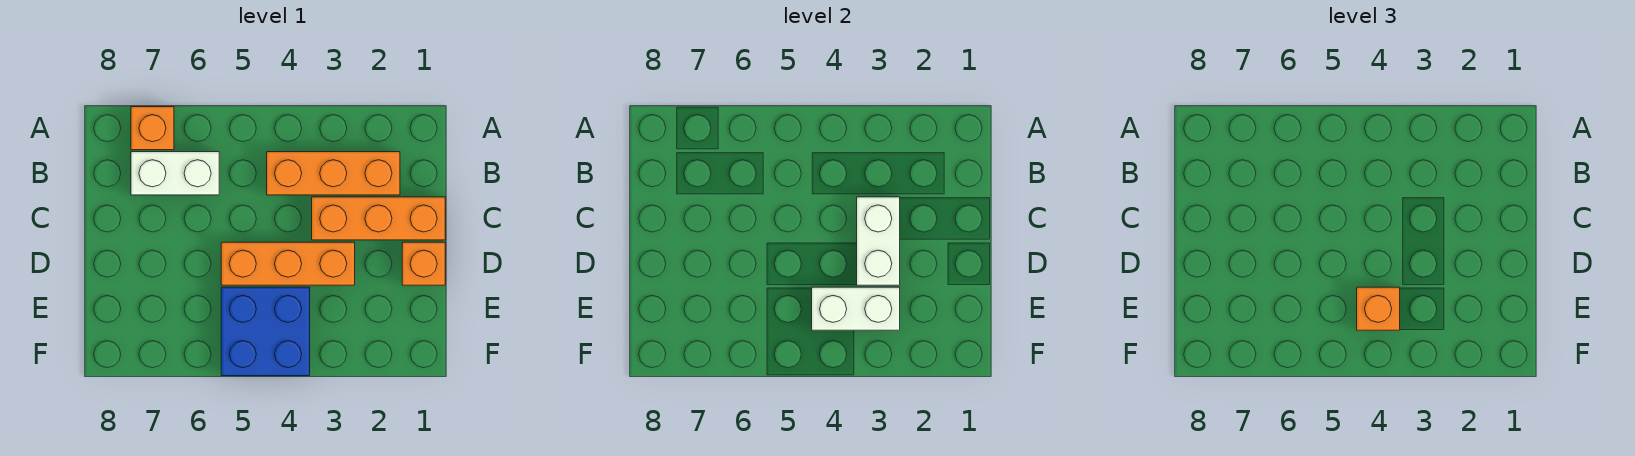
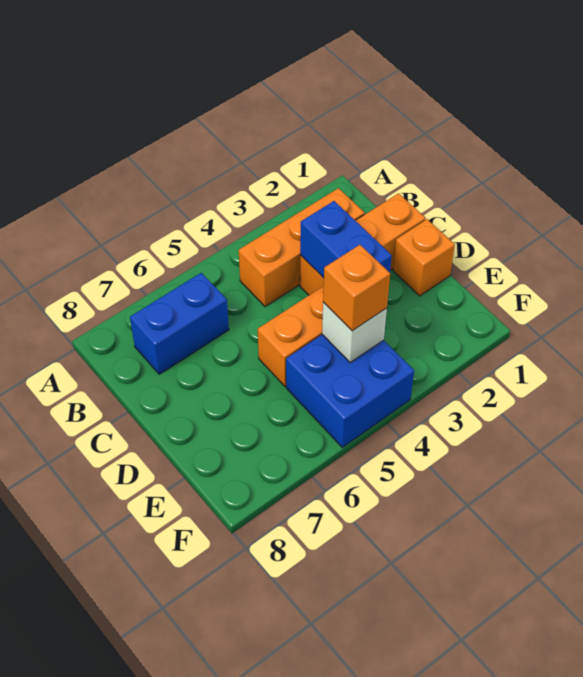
orange 1x1 brick [131,107,174,150] -> none
white 1x2 brick [131,152,219,195] -> blue 1x2 brick [130,273,229,374]
white 1x2 brick [857,197,900,285] -> blue 1x2 brick [300,201,392,278]
white 1x2 brick [812,287,900,330] -> white 1x1 brick [322,302,387,363]

